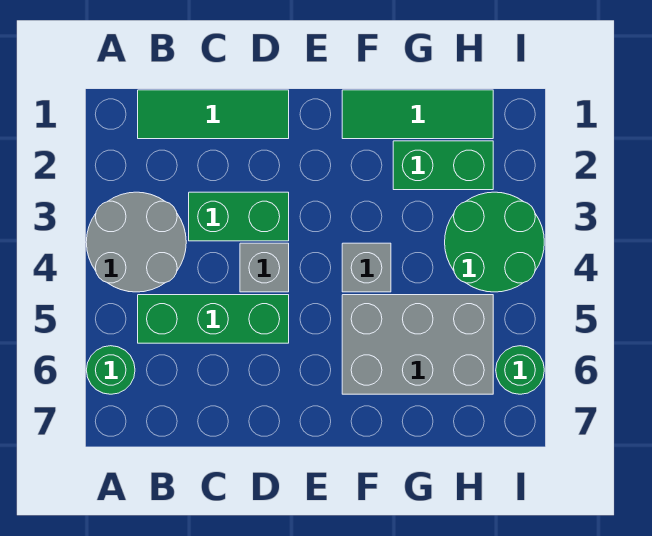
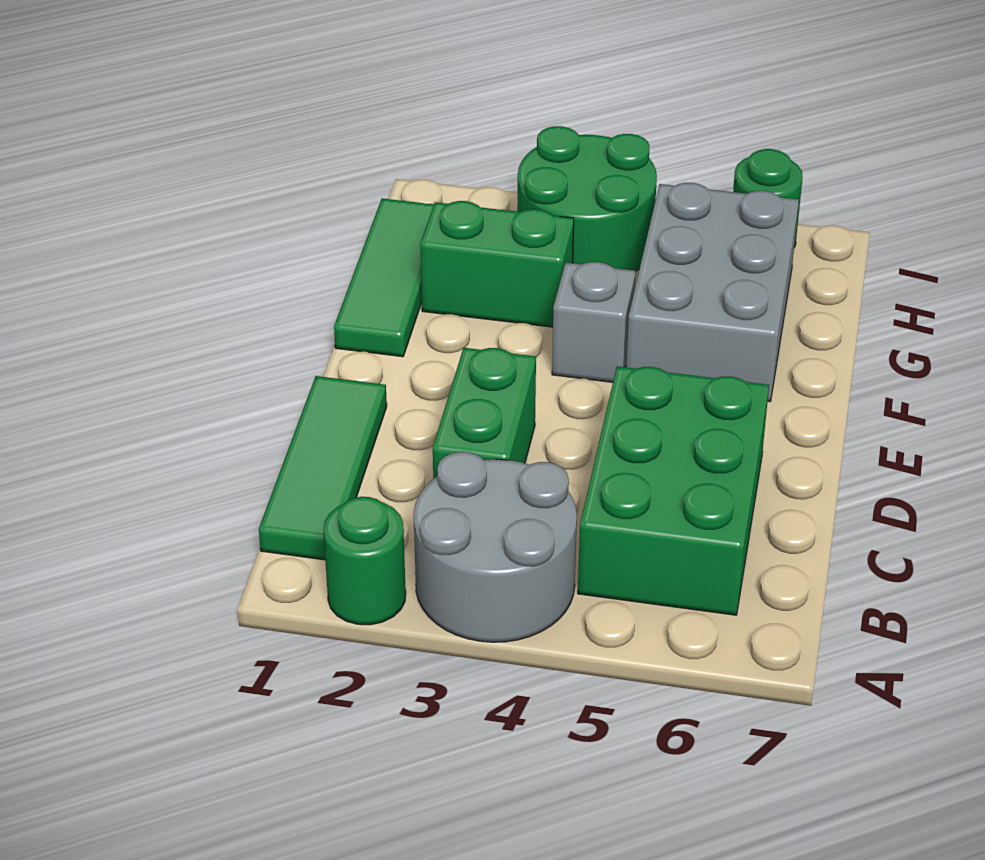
green 1x1 round brick [86,346,135,394] -> green 1x1 round brick moved to [324,497,406,625]
green 1x3 brick [138,295,289,343] -> green 2x3 brick [578,366,769,615]
grey 1x1 brick [240,243,289,292] -> none
green 1x2 brick [393,141,493,190] -> green 1x2 brick turned to [420,201,574,327]

